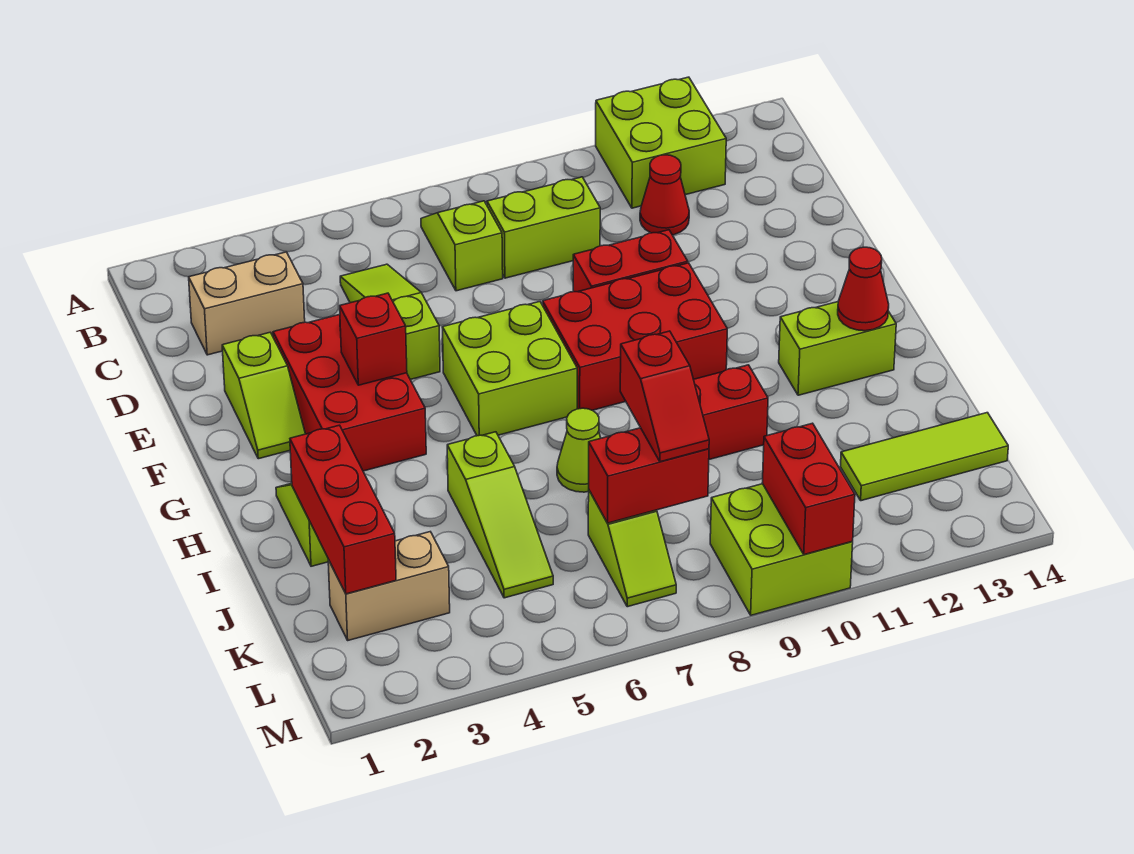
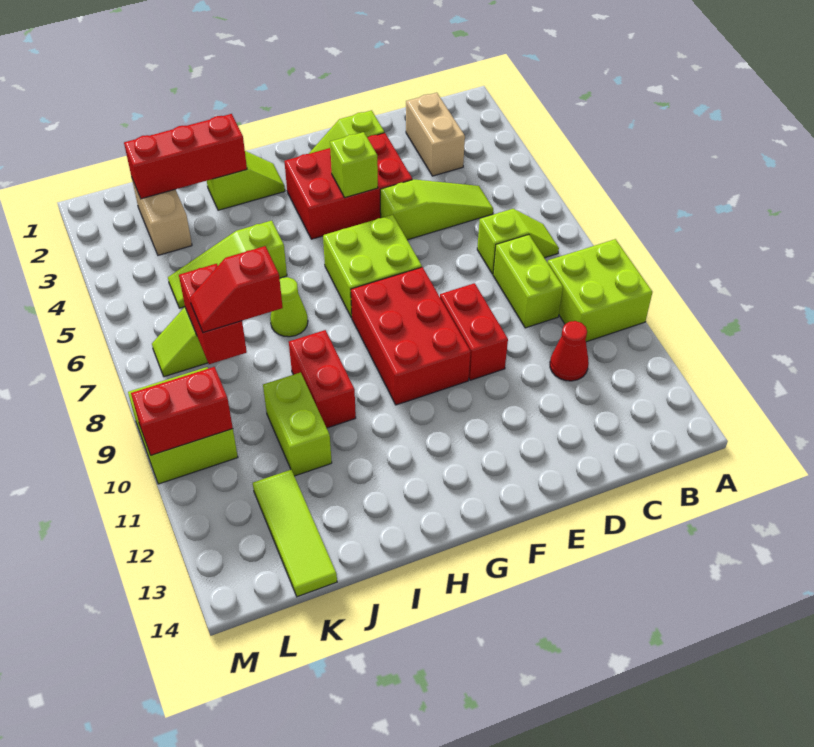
lime 2x2 brick [596,77,726,208] -> lime 2x2 brick moved to [548,239,652,342]
red 1x1 brick [340,293,407,385] -> lime 1x1 brick [330,132,378,198]
lime 1x2 brick [779,302,896,395] -> lime 1x2 brick moved to [263,372,332,476]
red 1x1 cone [838,247,889,331] -> none

